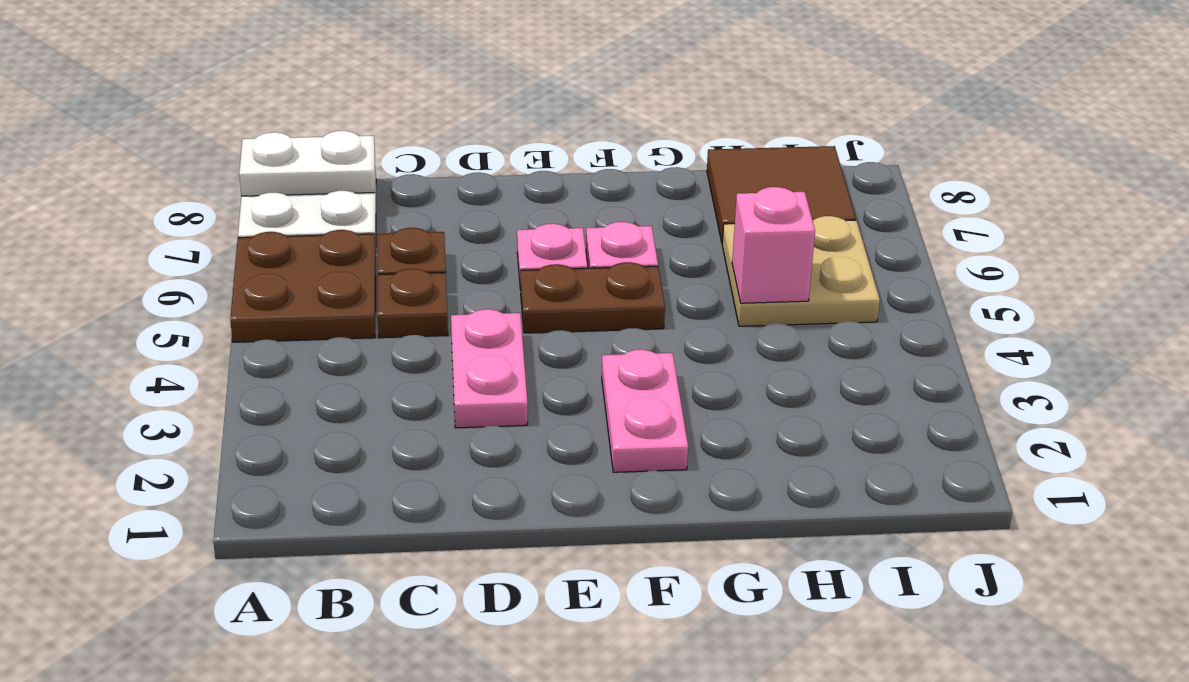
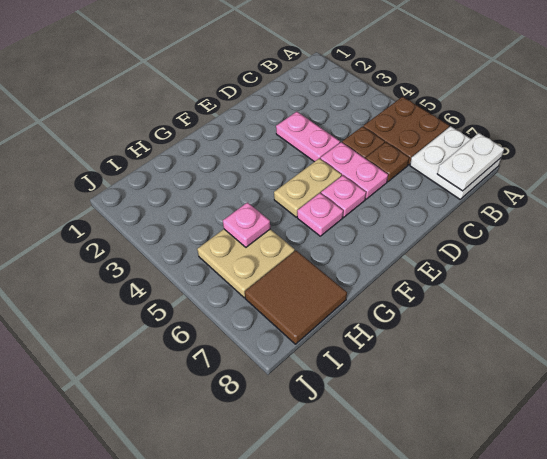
brown 1x2 plate [520,262,665,333] -> tan 1x2 plate [274,158,342,217]
pink 1x2 plate [602,350,688,472] -> pink 1x2 plate moved to [320,142,388,199]
pink 1x1 brick [732,187,815,303] -> pink 1x1 plate [223,202,270,247]

